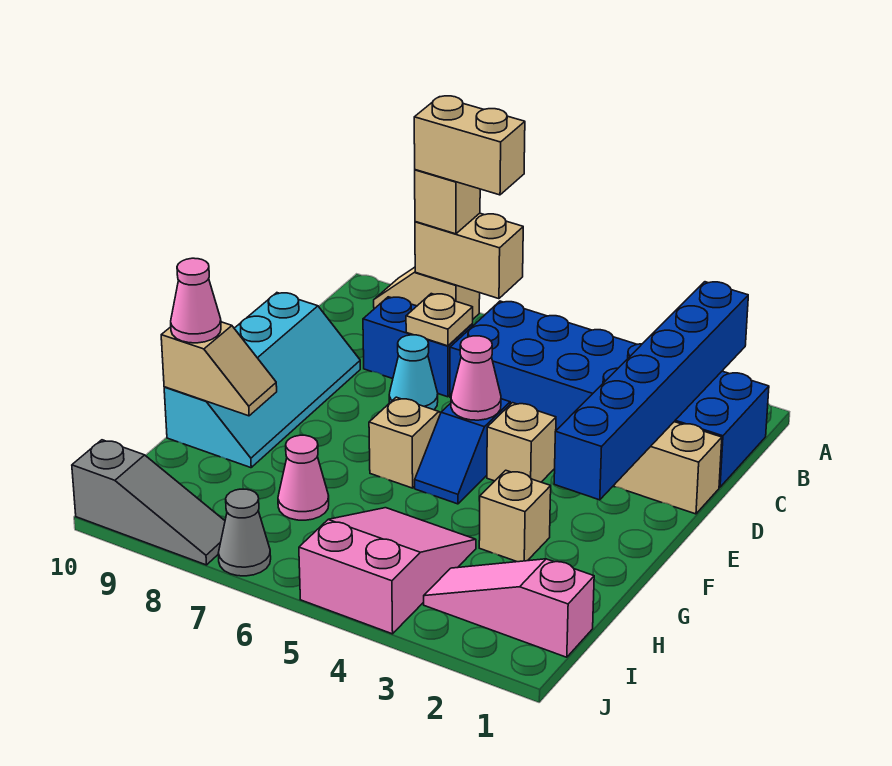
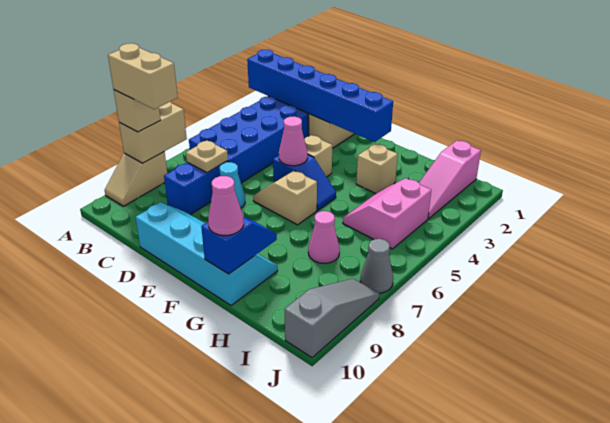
tan 1x2 brick [414,96,525,195] -> tan 1x2 brick turned to [108,43,178,109]
tan 1x2 slope [161,322,277,416] -> blue 1x2 slope [201,217,277,274]
pink 2x3 slope [299,508,476,634] -> pink 2x2 slope [343,178,431,249]

